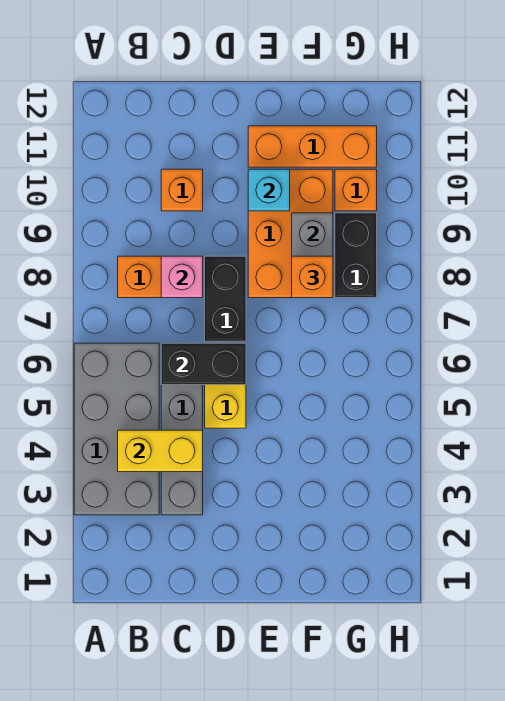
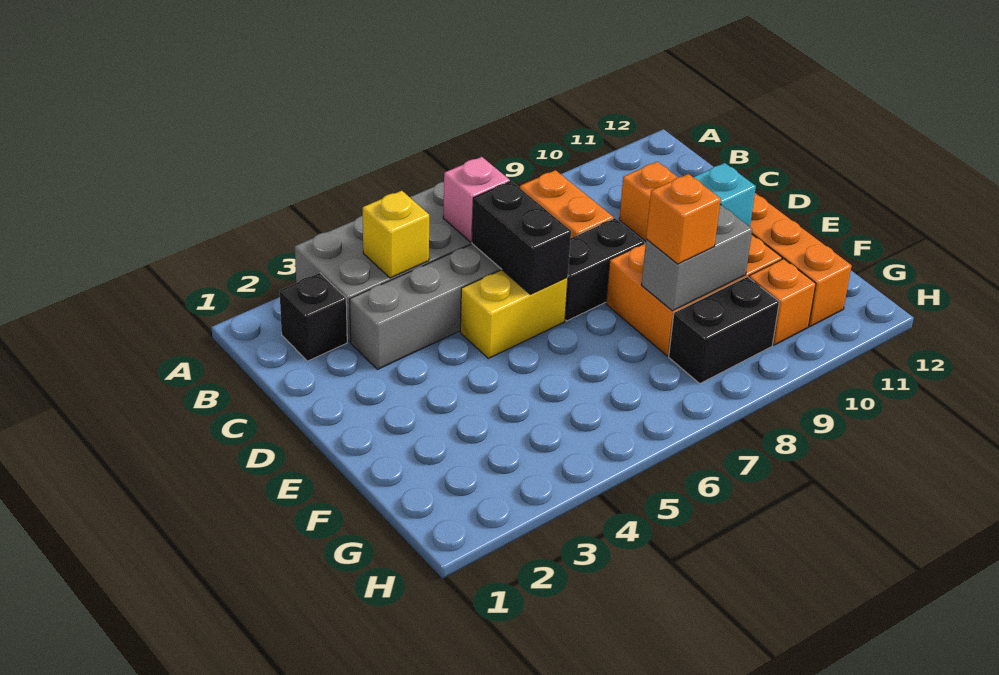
none -> black 1x1 brick [280,273,347,361]
yellow 1x2 brick [118,430,203,472] -> yellow 1x1 brick [363,191,429,278]
pink 1x1 brick [161,256,203,298] -> pink 1x1 brick moved to [443,157,510,242]

